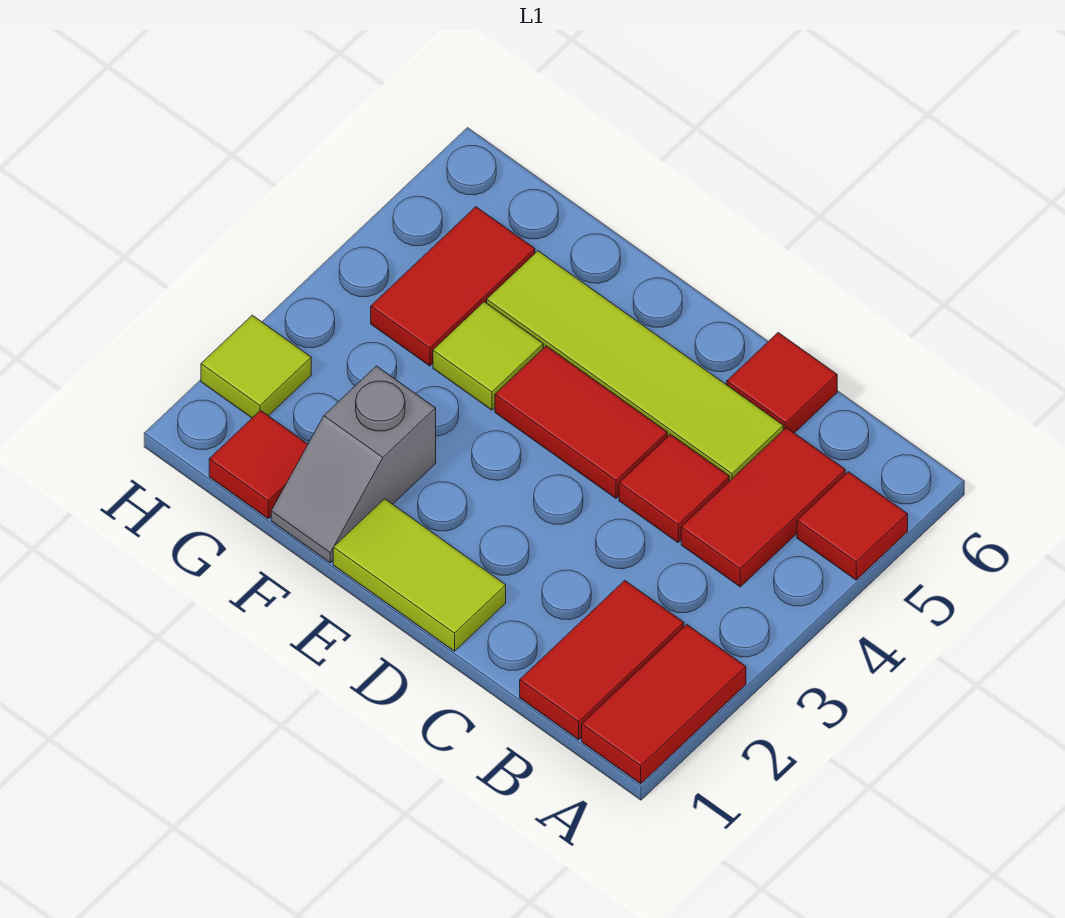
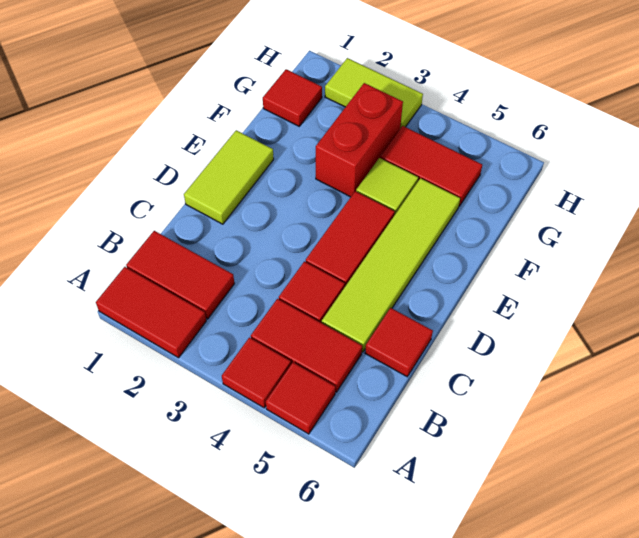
none -> red 1x1 tile [222,337,291,408]
grey 1x2 slope [271,366,436,563] -> none
none -> red 1x2 brick [316,83,403,197]
lime 1x1 tile [201,315,311,418] -> lime 1x2 tile [325,58,423,128]

